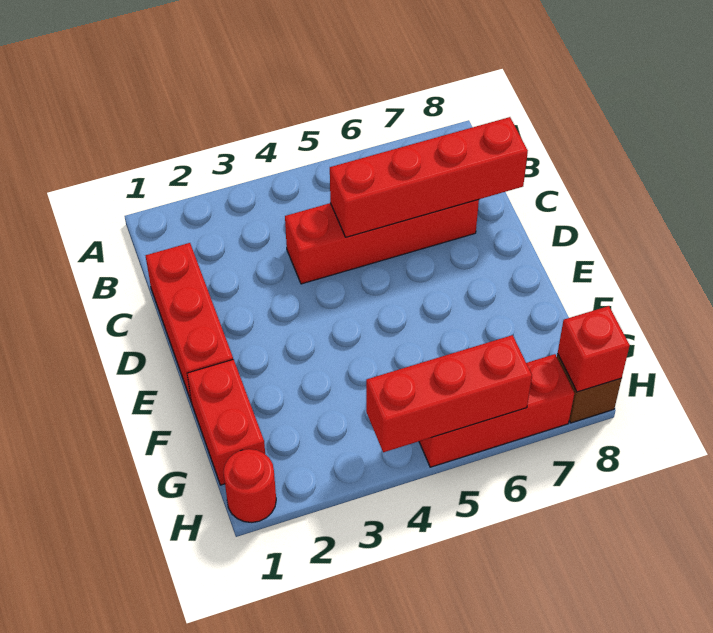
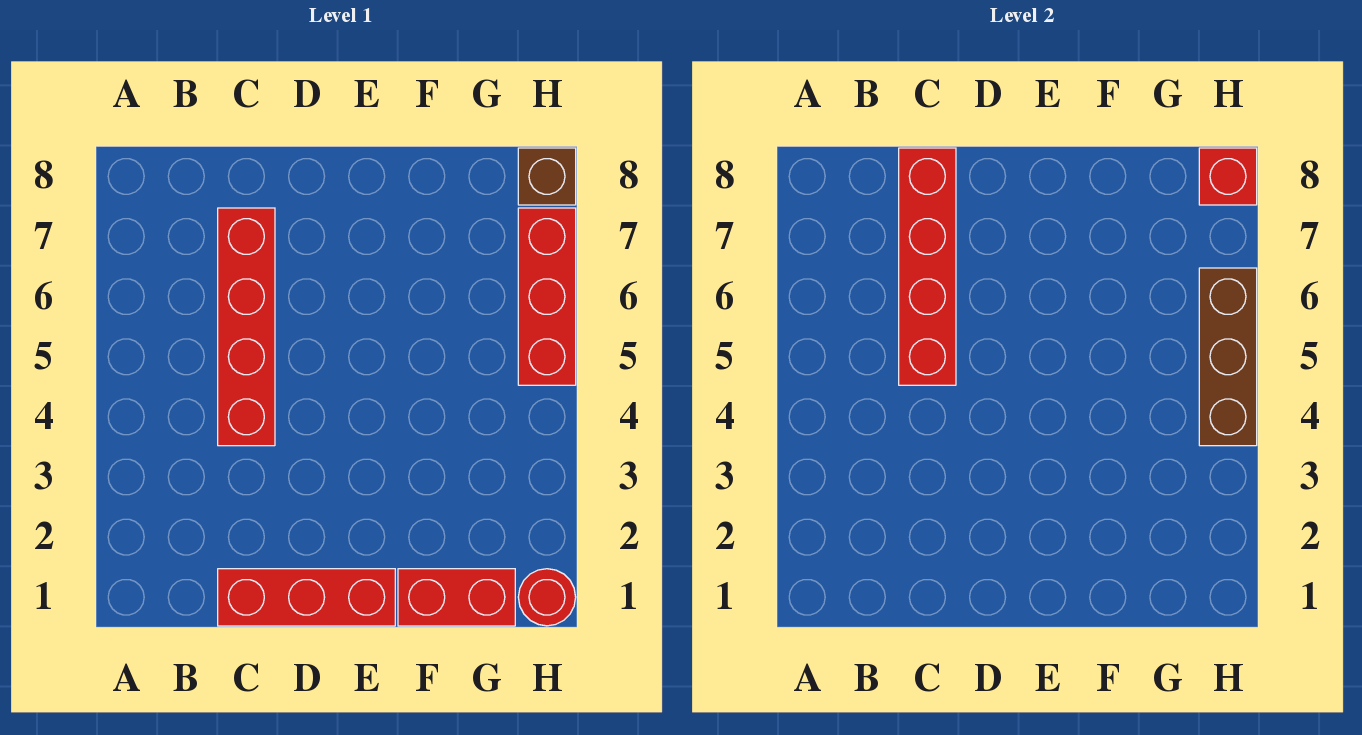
red 1x3 brick [366,335,532,452] -> brown 1x3 brick [1199,268,1257,446]

